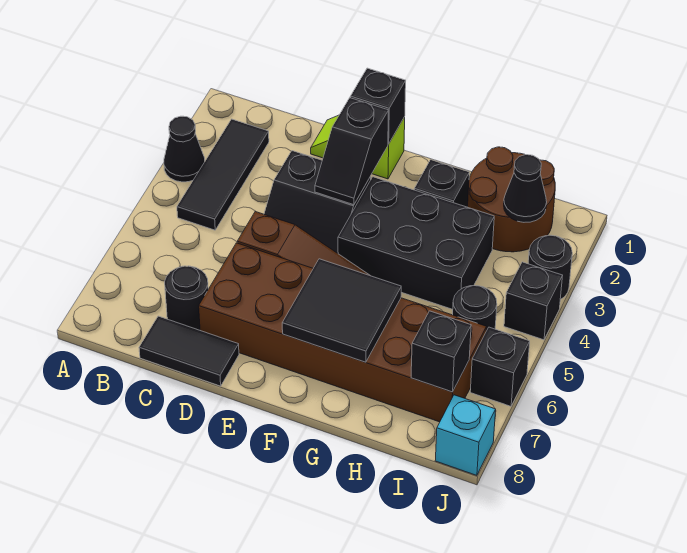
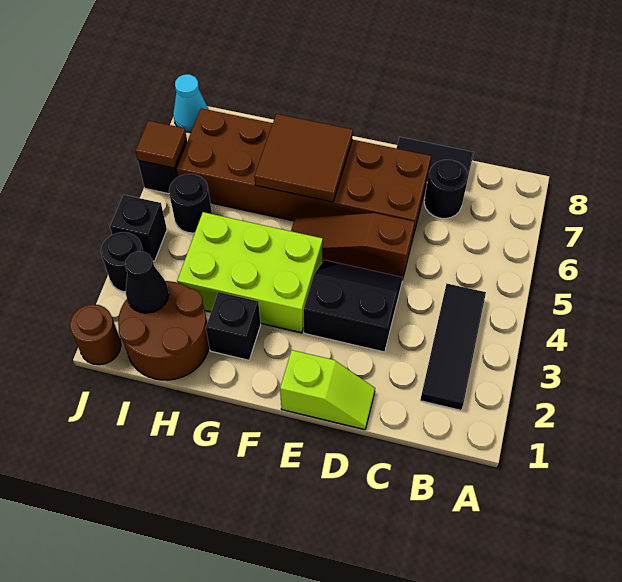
black 1x1 cone [164,116,205,182] -> none
black 1x1 brick [350,68,406,144] -> none
black 1x2 slope [315,98,389,205] -> none
black 2x3 brick [338,177,494,309] -> lime 2x3 brick [177,212,323,333]
black 2x2 tile [282,259,401,362] -> brown 2x2 tile [254,114,353,202]
black 1x1 brick [411,311,471,392] -> none
none -> brown 1x1 round brick [70,304,121,365]
none -> brown 1x1 tile [136,121,187,168]
cyan 1x1 brick [435,395,496,475] -> cyan 1x1 cone [173,74,209,132]

